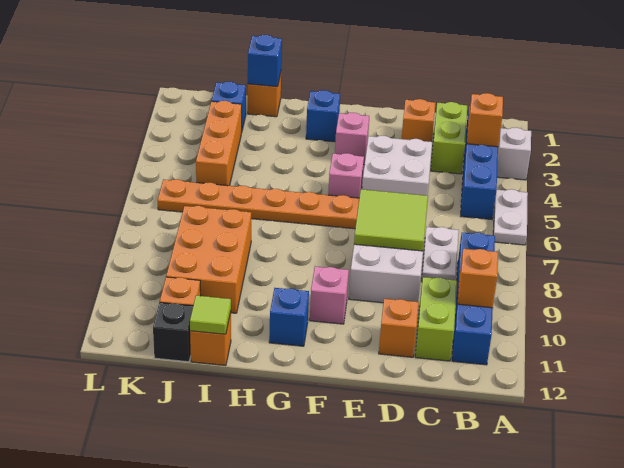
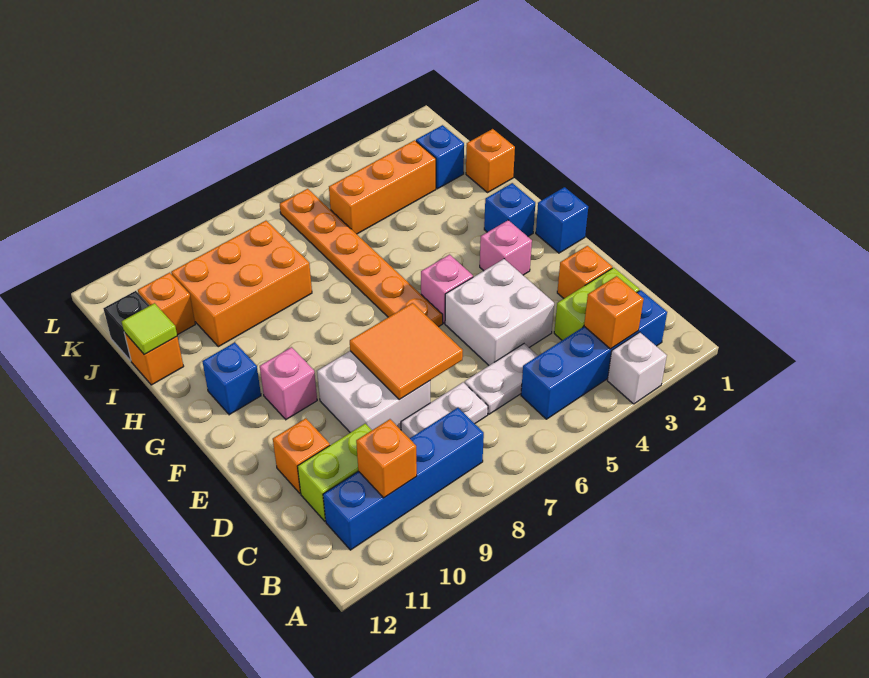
white 1x2 plate [493,189,528,245] -> white 1x2 plate moved to [465,344,538,414]
lime 2x2 tile [354,189,428,251] -> orange 2x2 tile [350,303,463,400]
blue 1x1 brick [248,35,282,87] -> blue 1x1 brick moved to [536,187,588,253]

